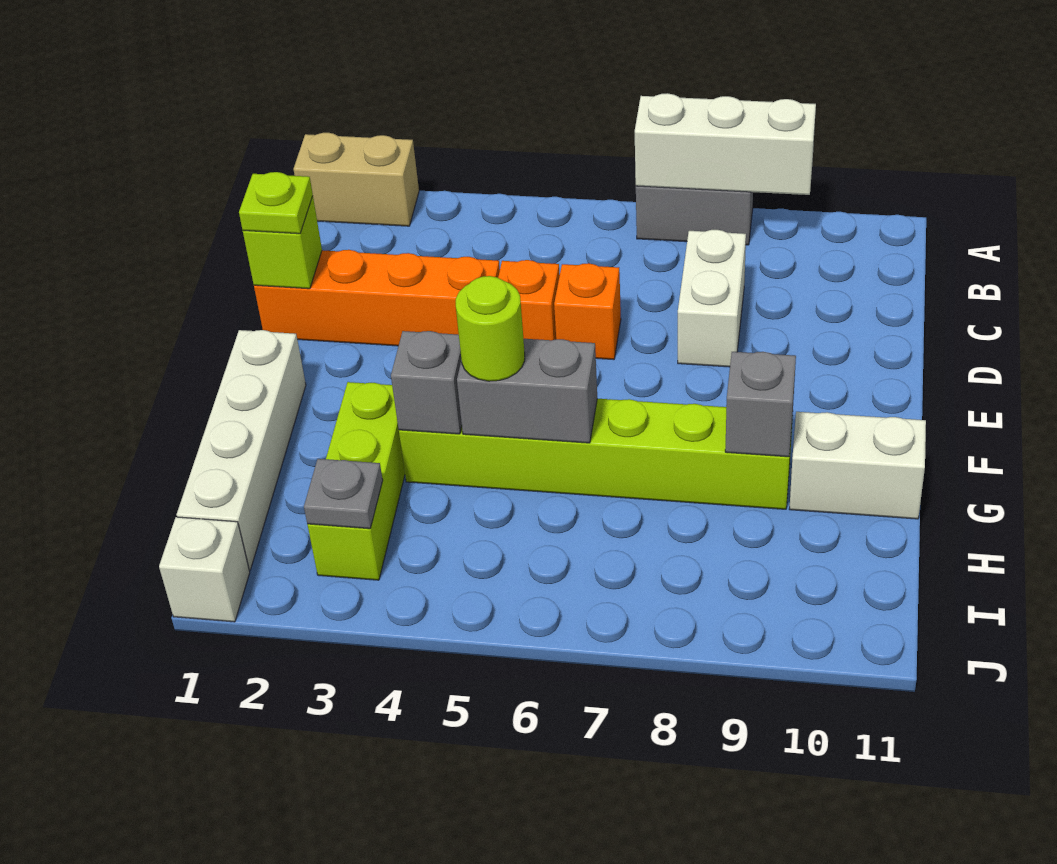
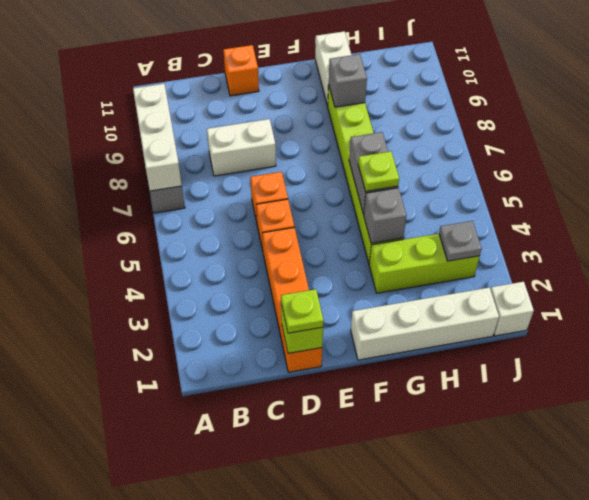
tan 1x2 brick [294,133,419,226] -> none
none -> orange 1x1 brick [223,45,259,96]
lime 1x1 round brick [456,276,525,381] -> lime 1x1 plate [358,151,399,191]

